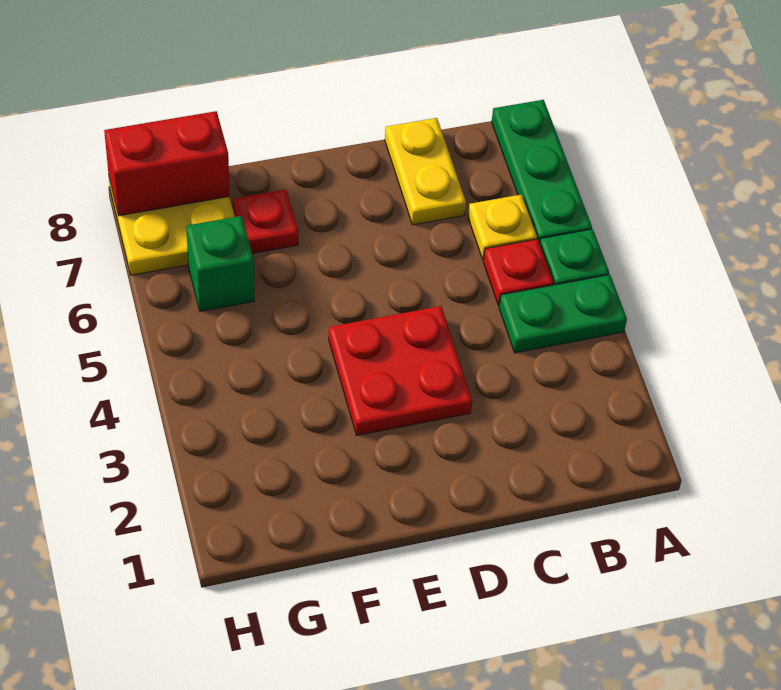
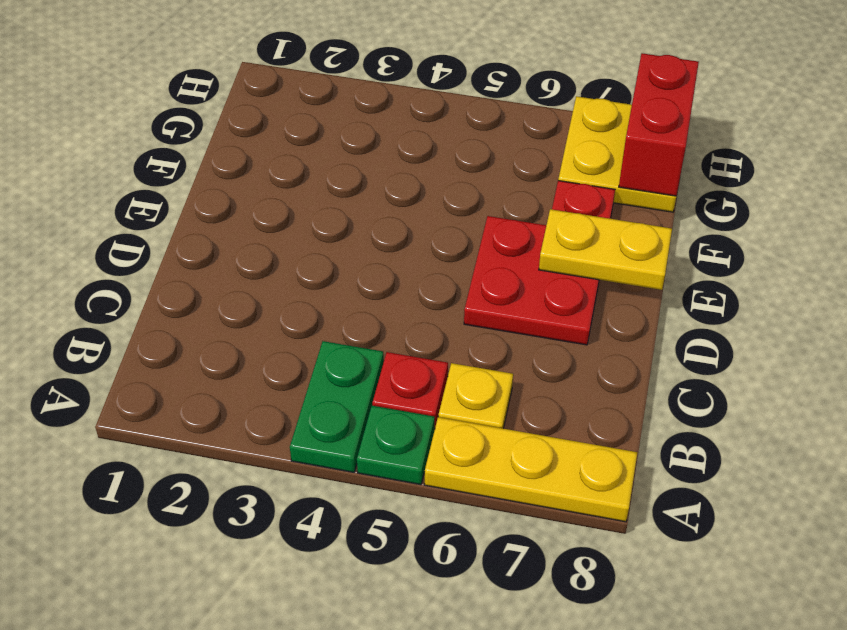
green 1x3 plate [492,100,592,243] -> yellow 1x3 plate [424,417,637,522]
yellow 1x2 plate [385,118,466,225] -> yellow 1x2 plate moved to [539,209,672,290]
red 2x2 plate [329,306,472,435] -> red 2x2 plate moved to [464,216,599,345]
green 1x1 brick [186,216,254,311] -> none

